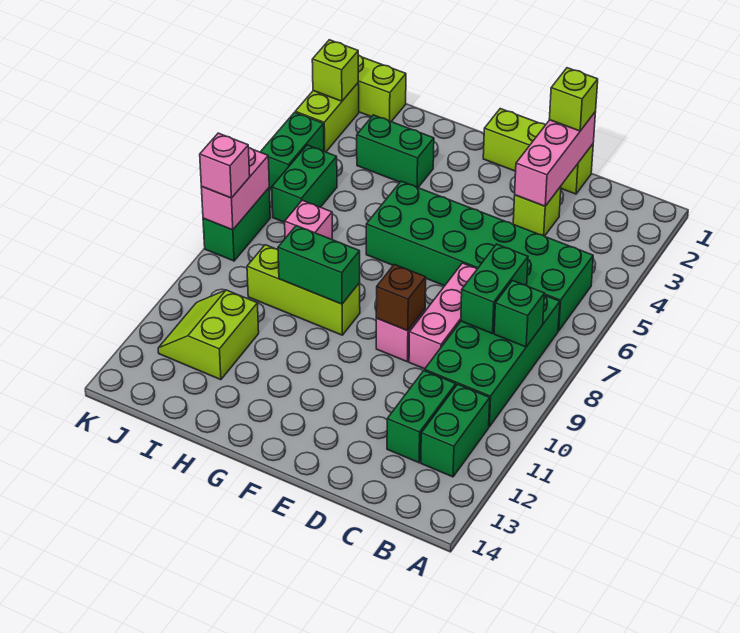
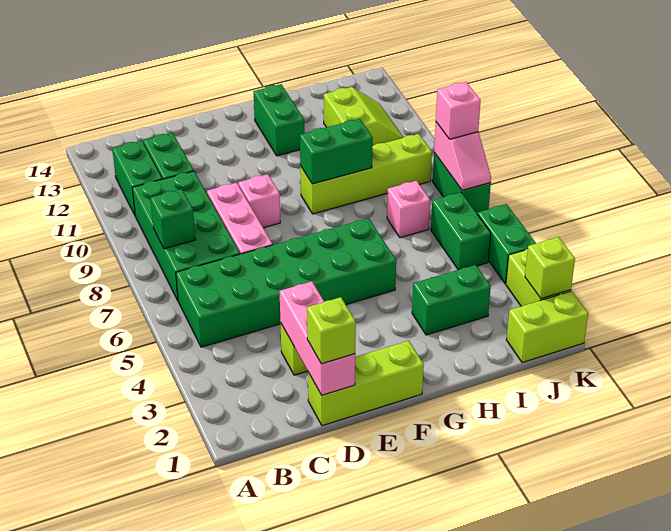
green 1x2 brick [461,244,528,334] -> green 1x2 brick moved to [253,84,304,156]
brown 1x1 brick [376,264,426,331] -> none
lime 1x3 brick [247,245,360,335] -> lime 1x4 brick [300,134,432,214]
pink 1x2 brick [201,148,269,230] -> pink 1x2 slope [434,122,491,190]

